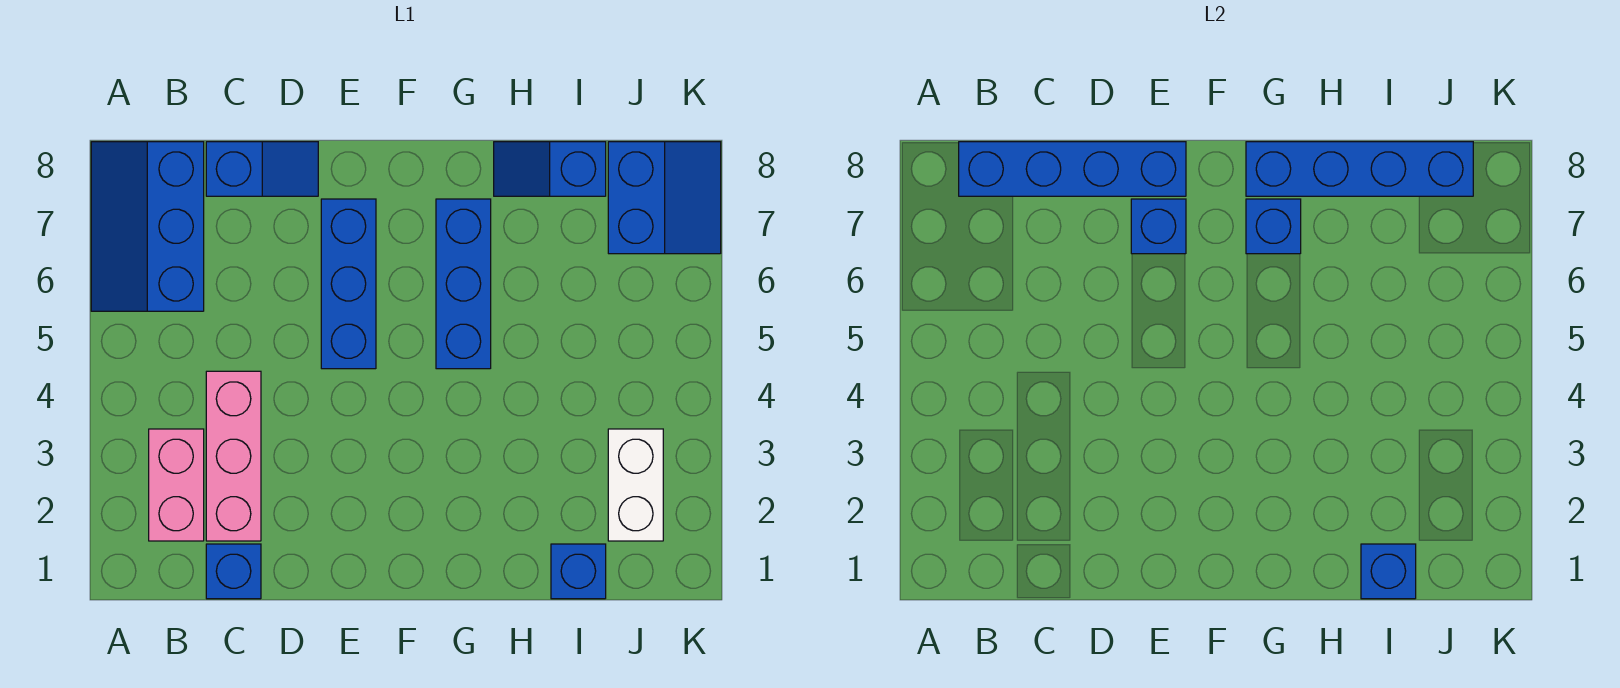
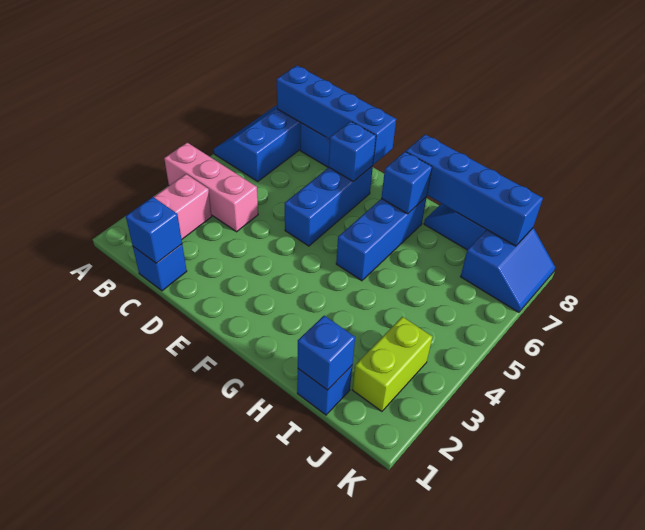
none -> blue 1x1 brick [126,197,182,263]
pink 1x3 brick [206,371,261,541] -> pink 1x3 brick turned to [164,143,258,232]
white 1x2 brick [608,429,663,541] -> lime 1x2 brick [353,317,432,411]

